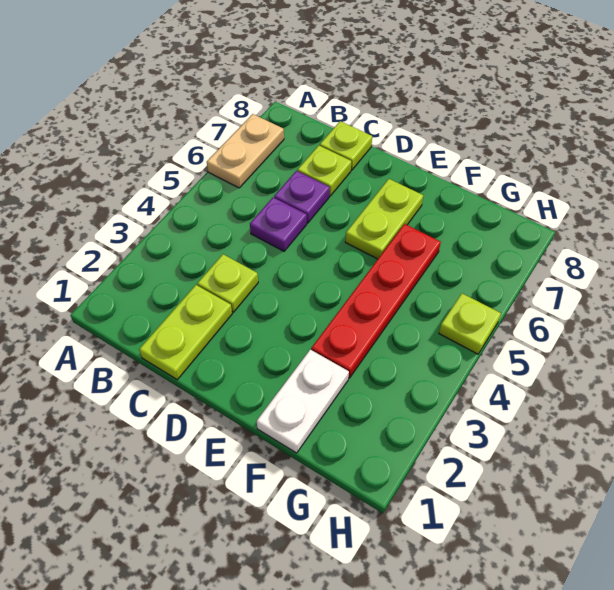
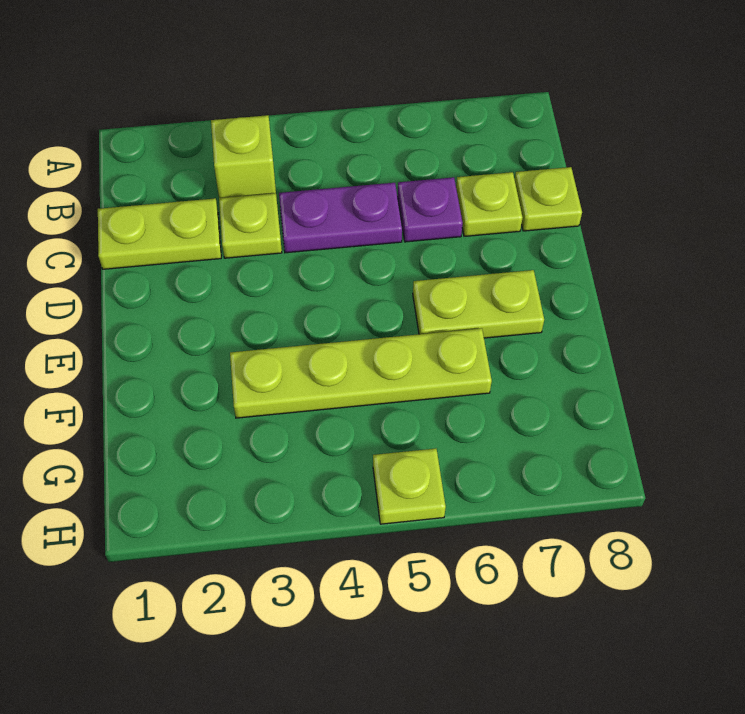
tan 1x2 plate [207,114,284,188] -> none
none -> lime 1x1 brick [211,115,276,198]
purple 1x1 plate [250,197,307,251] -> purple 1x2 plate [279,183,402,253]
white 1x2 plate [257,350,349,453] -> none
red 1x4 plate [311,224,441,378] -> lime 1x4 plate [230,328,492,418]

